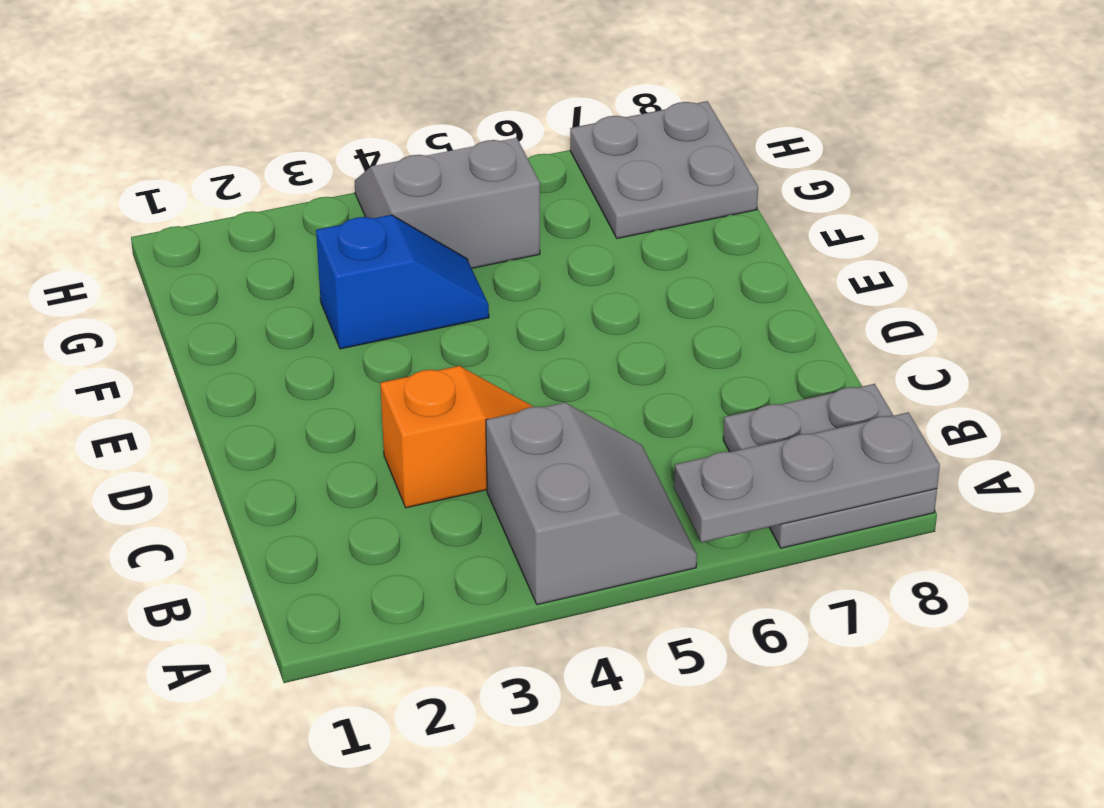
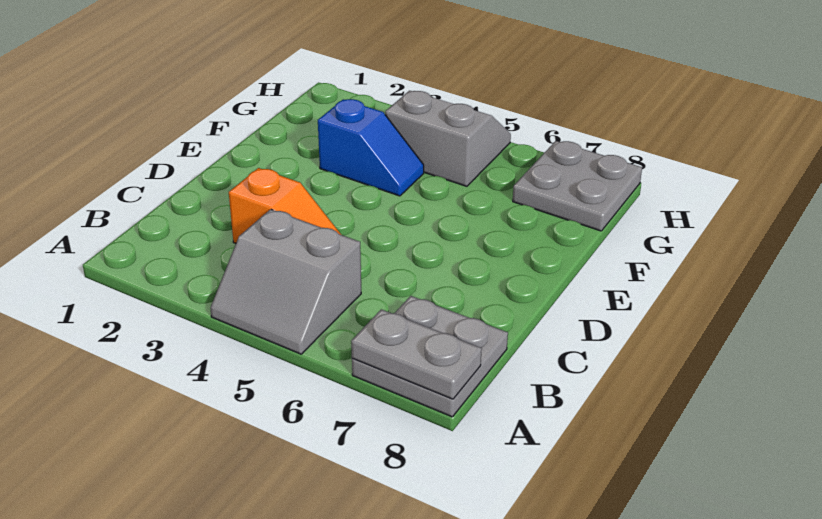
grey 2x2 slope [486,402,697,605] -> grey 2x2 slope turned to [210,209,361,354]
grey 1x3 plate [674,412,940,543] -> grey 1x2 plate [351,309,482,399]

